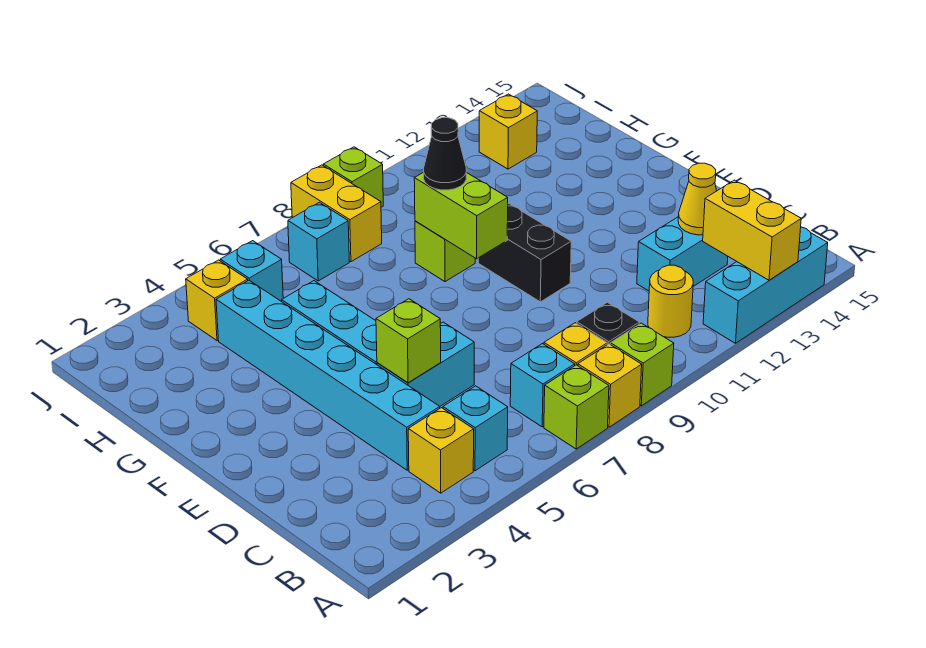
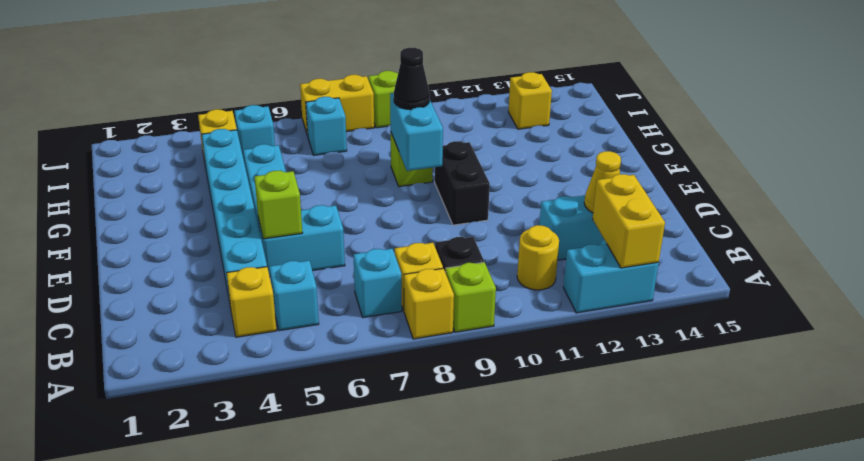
lime 1x1 brick [544,365,609,449] -> none
cyan 1x3 brick [703,227,828,343] -> cyan 1x2 brick [563,244,659,313]
lime 1x2 brick [414,172,508,259] -> cyan 1x2 brick [390,93,443,171]
yellow 1x2 brick [291,165,382,262] -> yellow 1x2 brick turned to [300,75,374,136]

